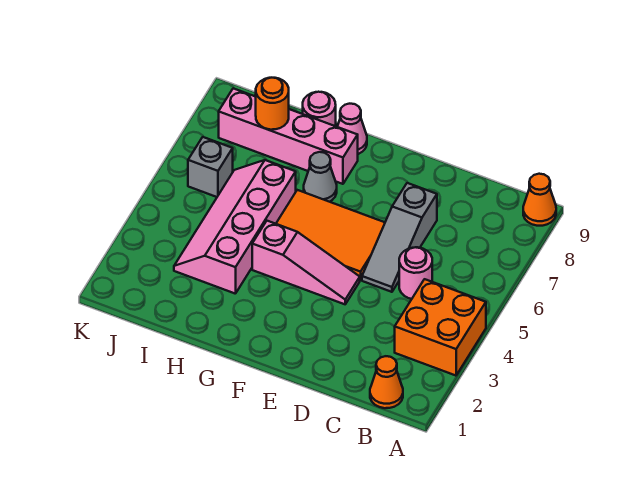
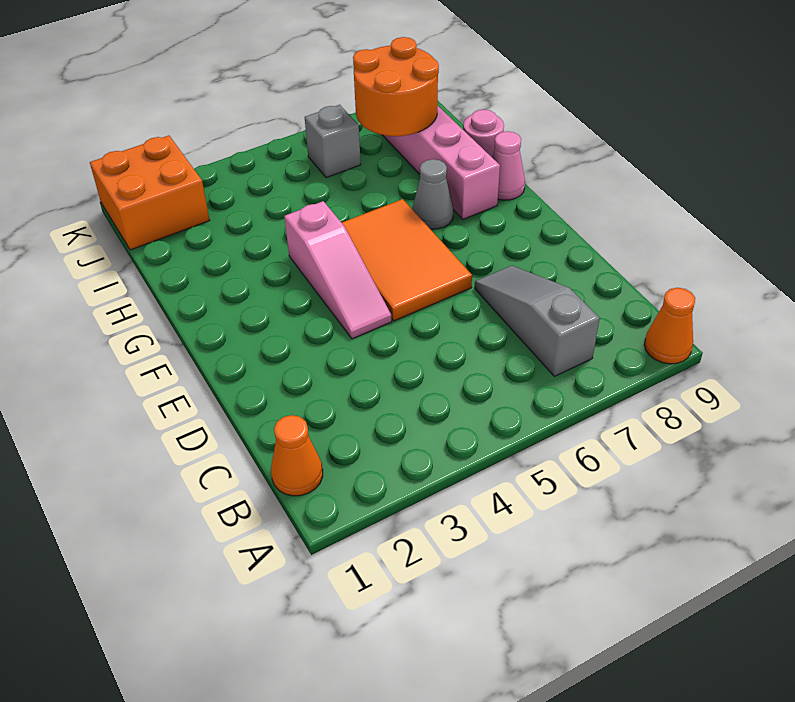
orange 2x2 brick [395,279,486,376] -> orange 2x2 brick moved to [90,136,210,250]
pink 1x1 round brick [399,247,432,299] -> none
grey 1x3 slope [362,183,437,292] -> grey 1x3 slope turned to [475,266,600,376]
pink 2x4 slope [174,160,296,294] -> none
orange 1x1 round brick [256,78,289,130] -> orange 2x2 round brick [353,37,439,136]

